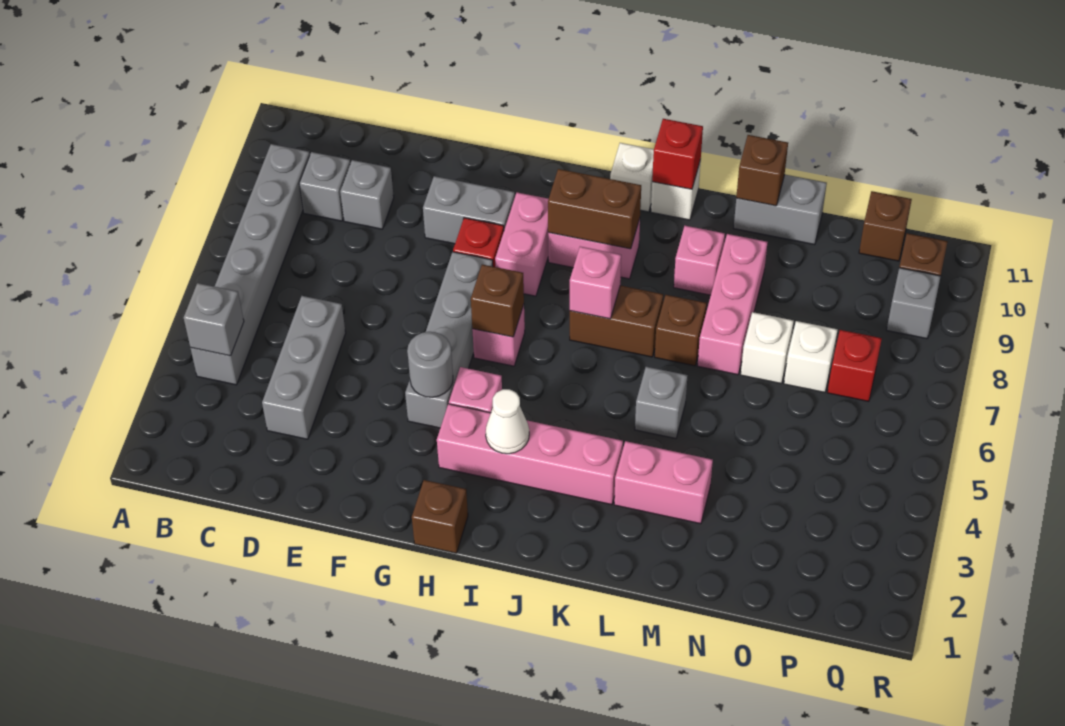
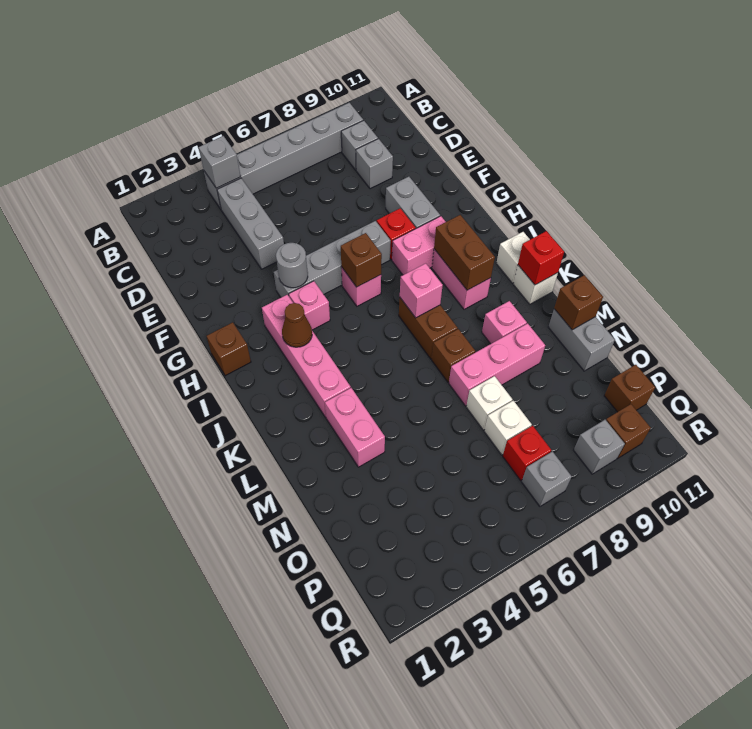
grey 1x3 brick [262,296,346,439] -> grey 1x3 brick turned to [217,178,284,269]
white 1x1 cone [486,389,529,454] -> brown 1x1 cone [282,303,312,347]
grey 1x1 brick [635,367,688,438] -> grey 1x1 brick moved to [522,451,572,506]

